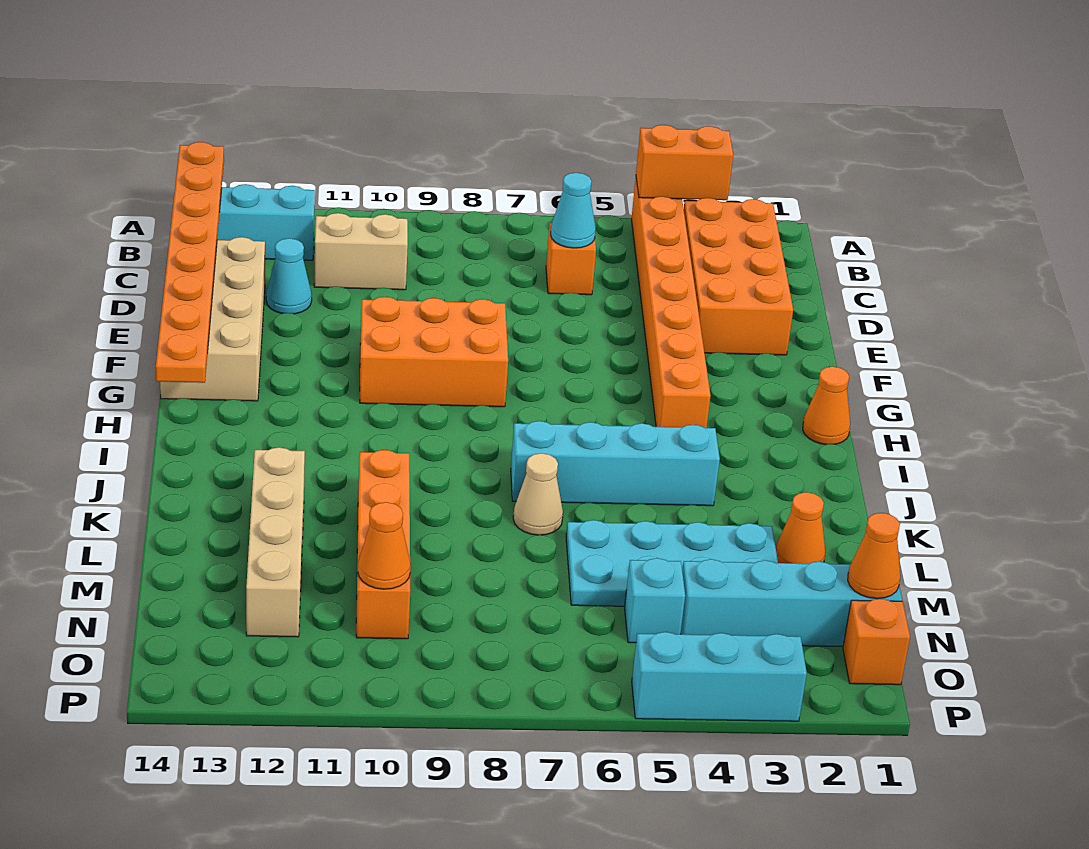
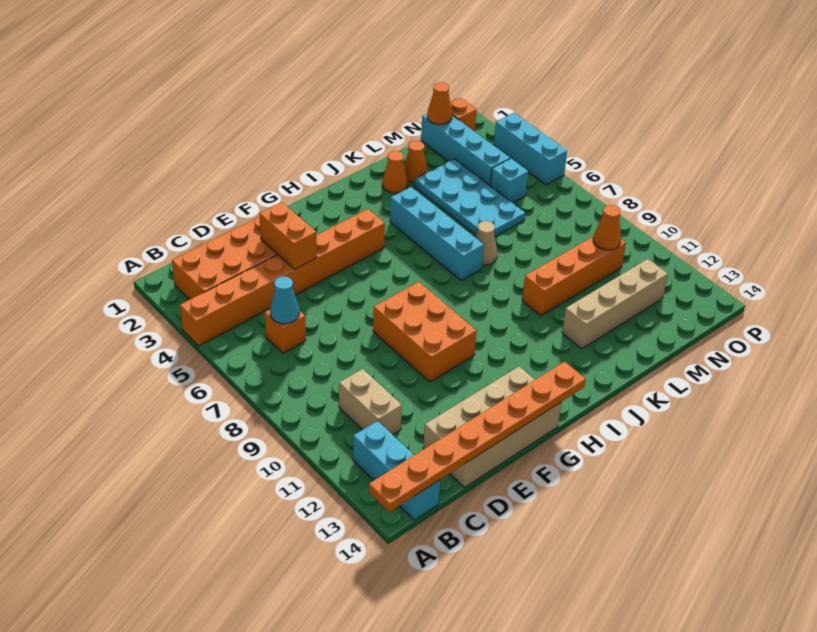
orange 1x2 brick [636,125,733,200] -> orange 1x2 brick moved to [259,202,317,269]
cyan 1x1 cone [266,238,312,314] -> none
orange 1x1 cone [803,366,850,445] -> orange 1x1 cone moved to [382,151,408,193]

